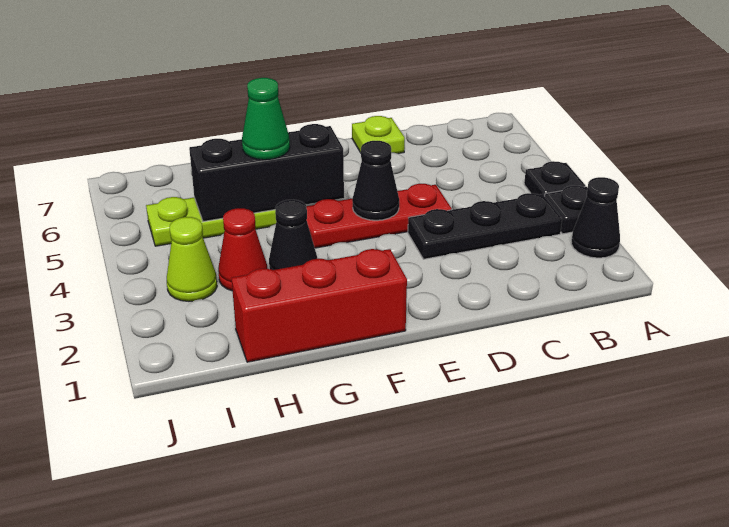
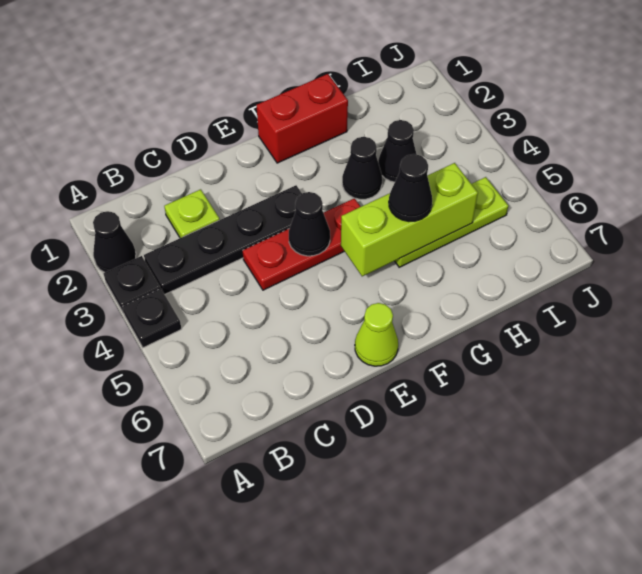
black 1x3 plate [408,193,562,259] -> black 1x4 plate [144,185,302,294]
lime 1x1 plate [352,116,405,154] -> lime 1x1 plate moved to [164,189,220,238]
red 1x3 brick [232,249,407,362] -> red 1x2 brick [257,74,348,163]
black 1x3 brick [189,124,344,222] -> lime 1x3 brick [341,163,478,276]
green 1x1 cone [242,78,290,160] -> black 1x1 cone [389,154,432,222]
red 1x1 cone [218,208,268,291] -> black 1x1 cone [378,120,417,182]
lime 1x1 cone [167,217,217,301] -> lime 1x1 cone moved to [355,303,398,366]

